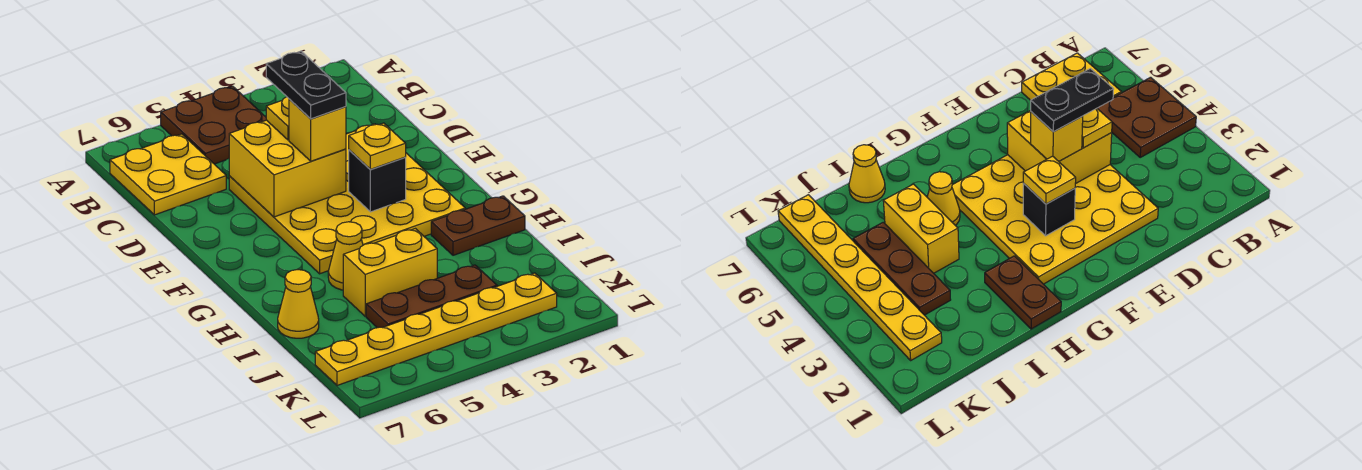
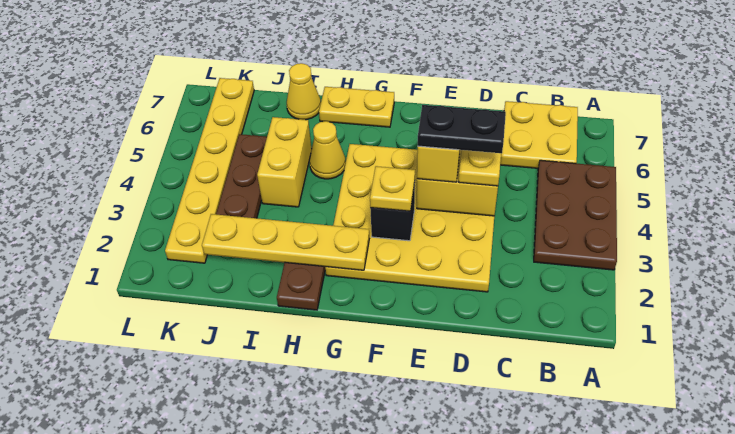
brown 2x2 plate [161,86,266,164] -> brown 2x3 plate [534,160,617,270]
none -> yellow 1x4 plate [202,214,369,270]
none -> yellow 1x2 plate [319,87,394,127]

